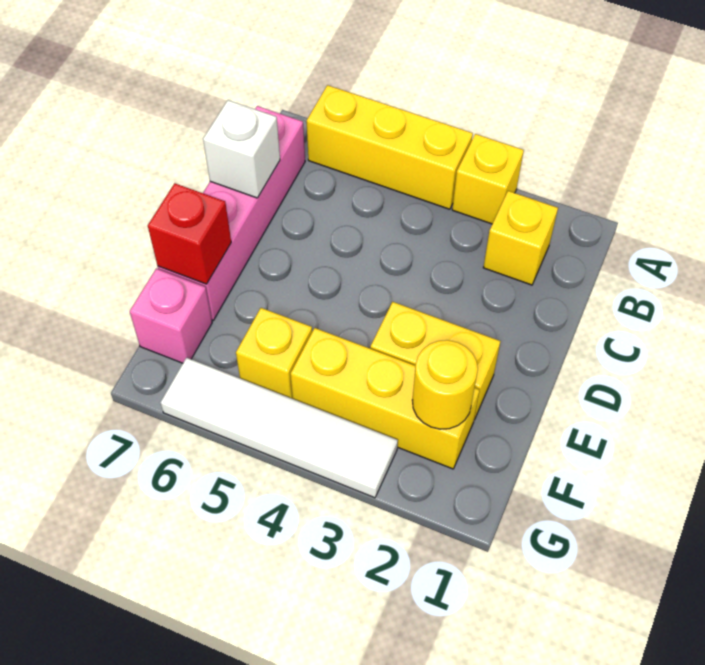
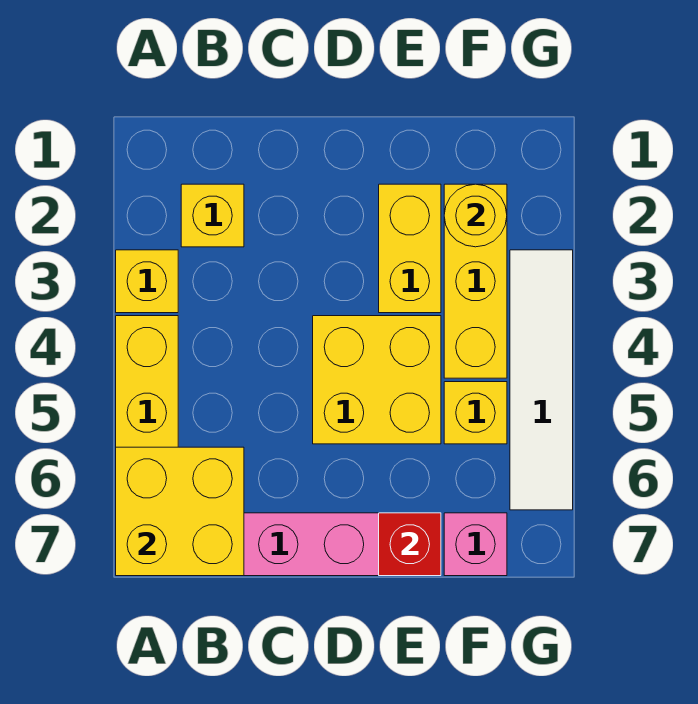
none -> yellow 2x2 brick [116,447,244,576]
white 1x1 brick [203,100,280,198] -> none
none -> yellow 2x2 brick [313,316,441,444]

